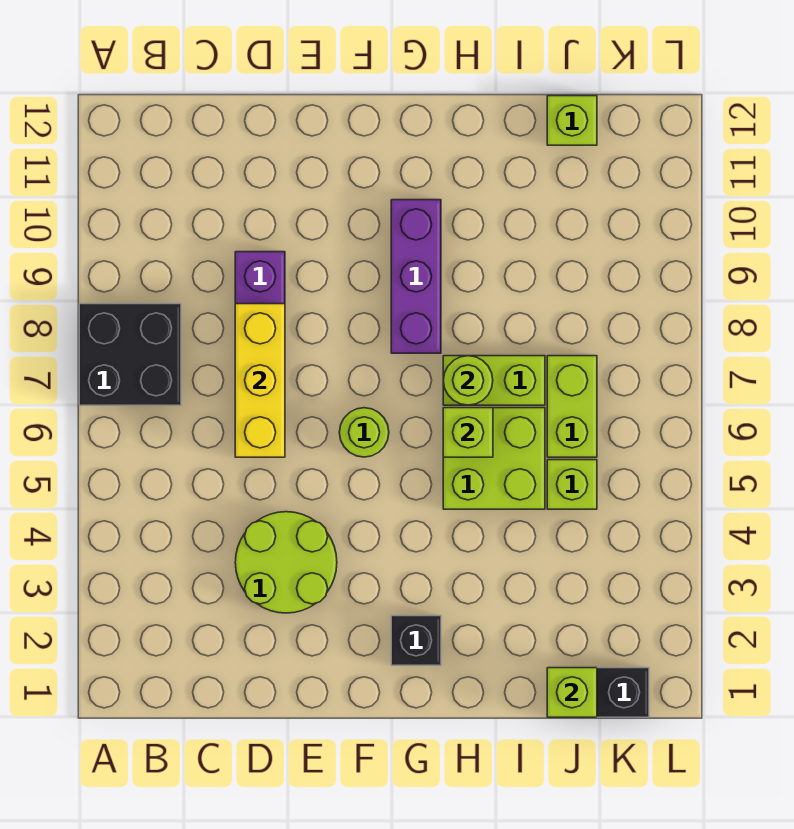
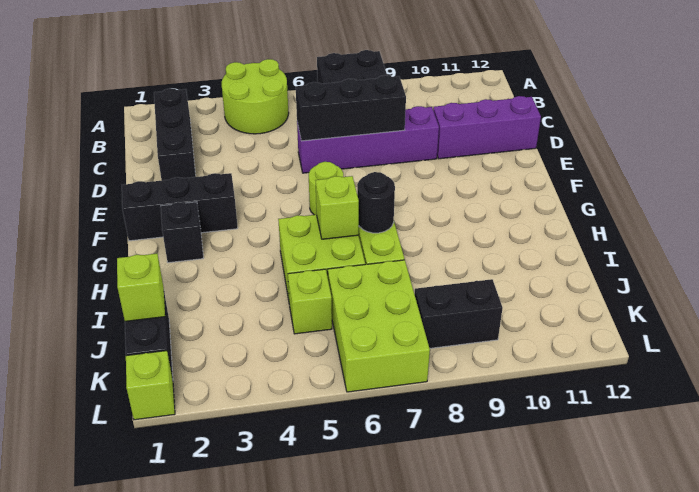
none -> black 1x3 brick [154,88,196,180]
lime 2x2 round brick [235,512,337,613] -> lime 2x2 round brick moved to [222,59,289,134]
yellow 1x3 brick [235,304,285,457] -> black 1x3 brick [296,75,406,141]
none -> black 1x3 brick [122,173,238,241]
purple 1x3 brick [391,200,441,353] -> purple 1x3 brick moved to [433,96,541,159]
lime 1x1 round brick [443,356,493,405] -> black 1x1 round brick [357,172,395,233]
lime 1x2 brick [547,356,597,457] -> lime 2x3 brick [328,260,430,392]
lime 1x1 brick [547,96,597,145] -> lime 1x1 brick moved to [126,351,175,420]
none -> black 1x2 brick [415,279,503,348]

